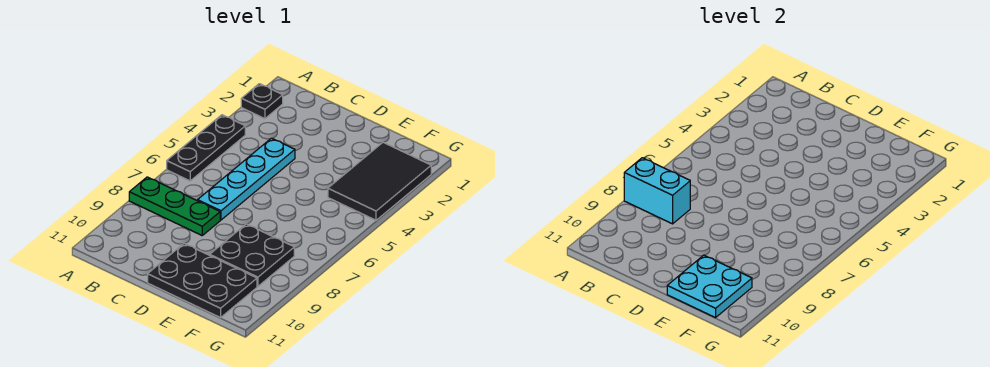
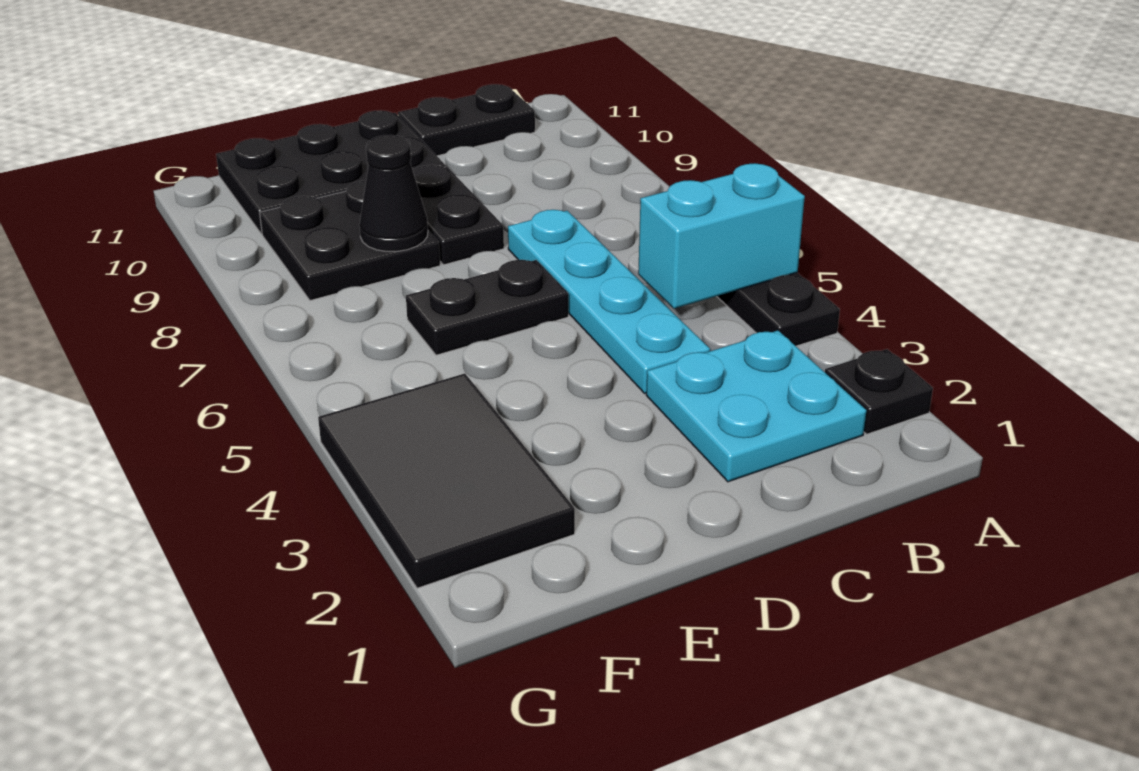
green 1x3 plate [129,177,220,235] -> none
cyan 1x2 brick [624,158,690,224] -> cyan 1x2 brick moved to [638,163,805,309]
none -> black 1x2 plate [398,84,535,156]
none -> black 1x2 plate [406,260,568,355]
none -> black 1x2 plate [413,165,504,265]
none -> black 1x1 cone [359,135,428,251]
cyan 2x2 plate [667,255,752,318] -> cyan 2x2 plate moved to [646,331,866,482]

